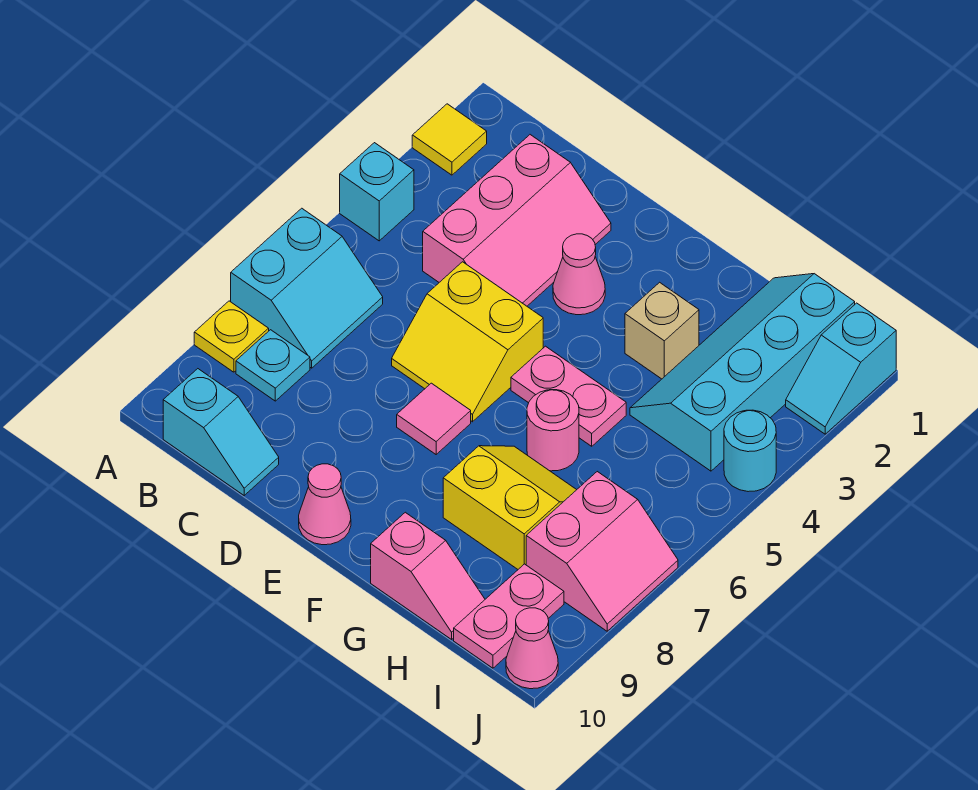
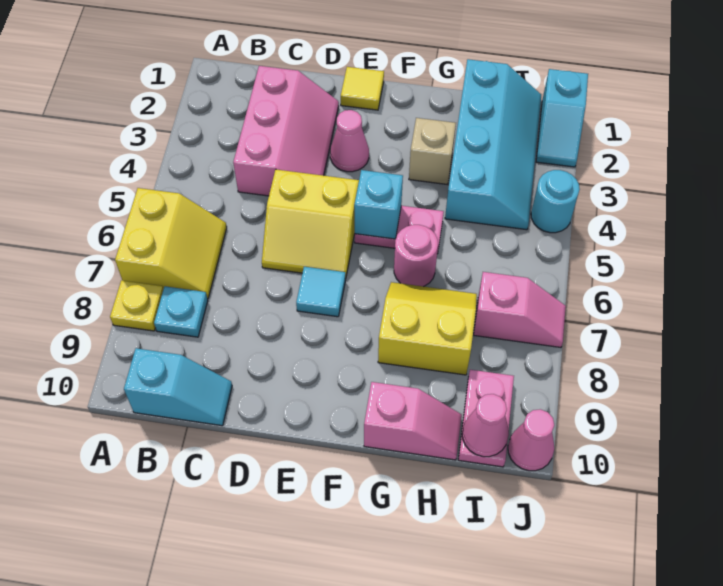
yellow 1x1 tile [412,104,487,175] -> yellow 1x1 tile moved to [341,67,384,110]
cyan 1x1 brick [340,143,414,241] -> cyan 1x1 brick moved to [354,170,403,239]
cyan 2x2 slope [231,208,383,368] -> yellow 2x2 slope [115,188,227,299]
pink 1x1 tile [397,383,471,454] -> cyan 1x1 tile [296,267,346,317]
pink 1x1 cone [299,464,351,545] -> pink 1x1 cone moved to [462,394,509,457]
cyan 2x4 slope [630,274,855,471] -> cyan 2x4 slope turned to [445,59,541,230]
pink 2x2 slope [526,472,678,631] -> pink 1x2 slope [474,272,566,347]

